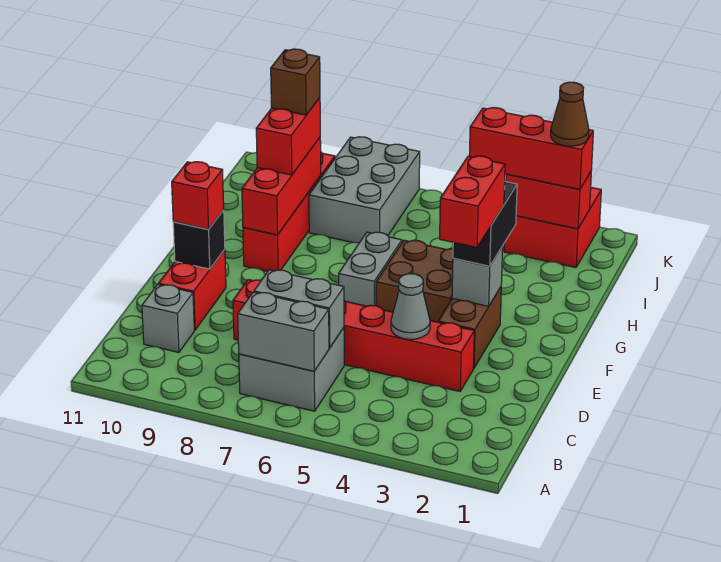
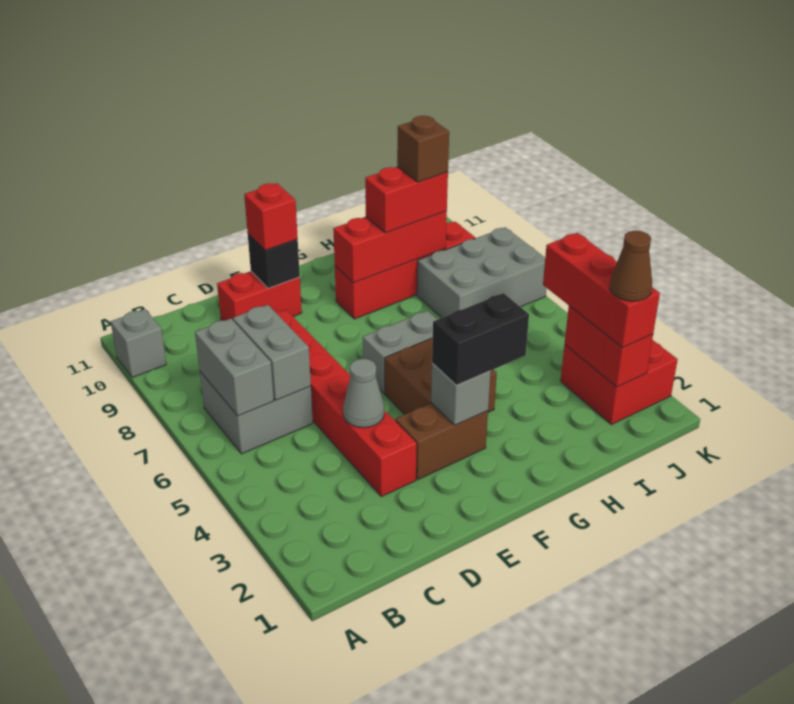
grey 1x1 brick [142,284,194,352] -> grey 1x1 brick moved to [111,309,166,378]
red 1x2 brick [440,156,505,247] -> none

